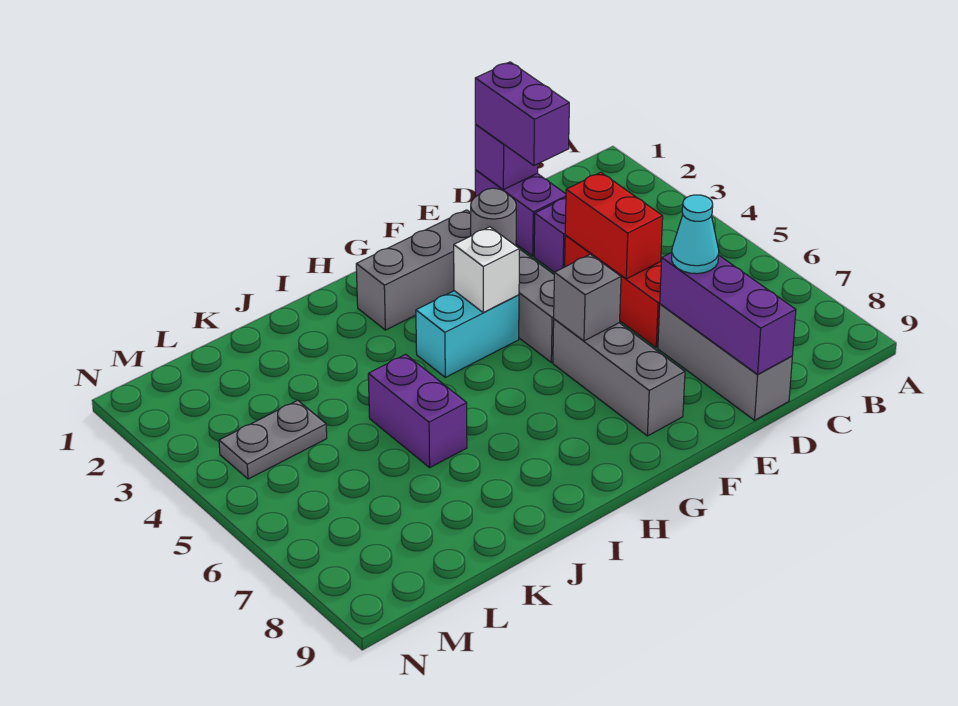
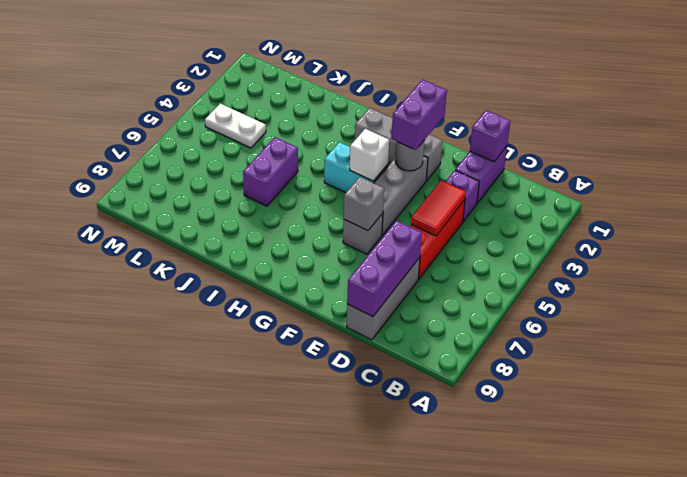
purple 1x2 brick [475,62,569,165] -> purple 1x2 brick moved to [391,80,447,150]
red 1x2 brick [565,172,663,279] -> red 1x2 tile [411,180,466,236]
cyan 1x1 cone [672,195,719,274] -> none
grey 1x3 brick [553,319,685,436] -> grey 1x1 brick [343,213,383,254]
grey 1x2 plate [219,400,327,479] -> white 1x2 plate [205,104,266,148]

